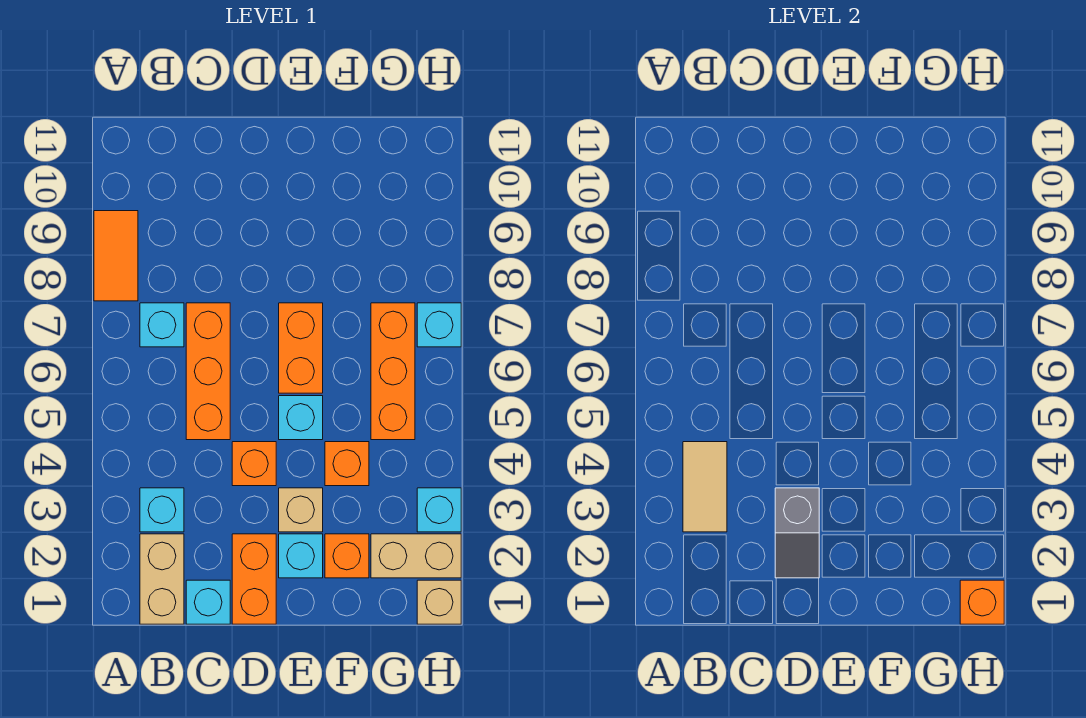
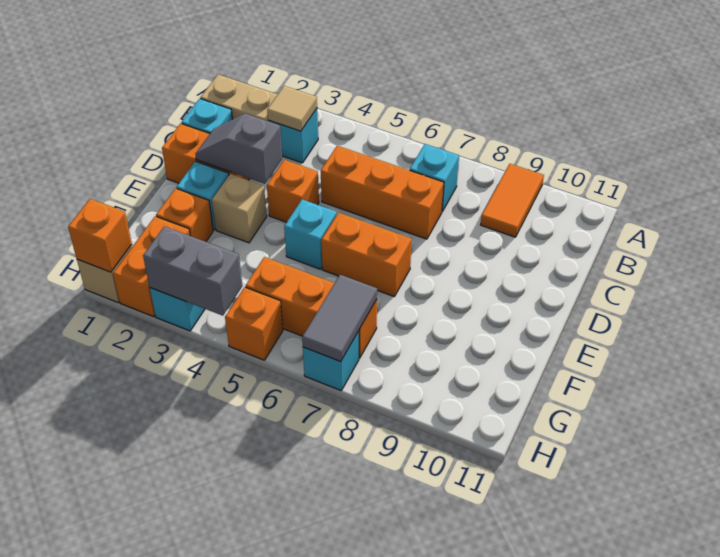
orange 1x2 tile [94,211,138,301] -> orange 1x2 tile turned to [481,164,544,237]
tan 1x2 tile [683,442,727,532] -> tan 1x1 tile [267,86,317,131]
orange 1x1 brick [325,442,369,486] -> orange 1x1 brick moved to [225,287,283,360]
tan 1x2 brick [371,534,461,578] -> orange 1x2 brick [113,216,190,317]
none -> grey 1x2 tile [302,275,377,362]
none -> grey 1x2 brick [143,226,243,316]

